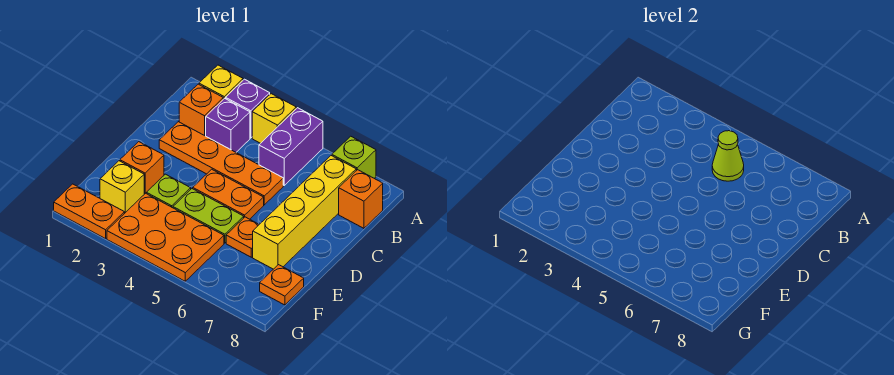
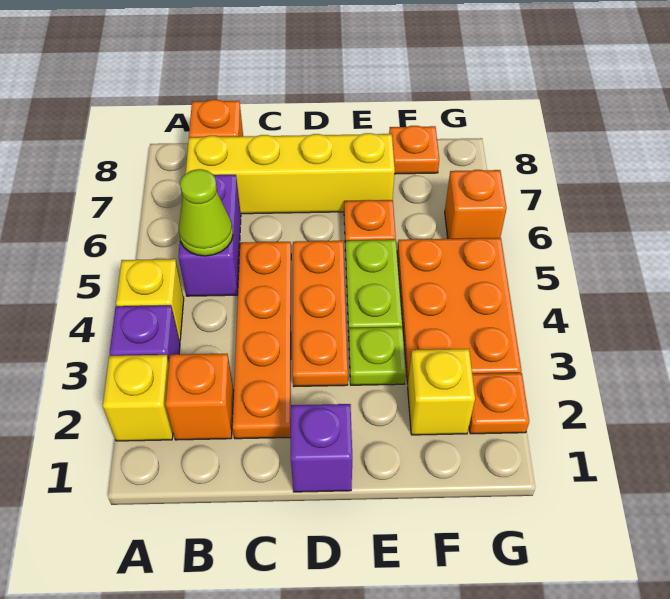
purple 1x2 brick [259,108,323,185] -> purple 1x2 brick turned to [178,175,241,296]
lime 1x1 brick [332,136,376,178] -> none
purple 1x1 brick [206,98,250,152] -> purple 1x1 brick moved to [291,404,352,492]
orange 1x2 plate [193,169,264,219] -> orange 1x3 plate [293,241,348,387]
orange 1x1 brick [120,142,164,194] -> orange 1x1 brick moved to [445,170,507,239]
orange 1x2 plate [54,184,124,239] -> orange 1x1 plate [469,373,529,434]

